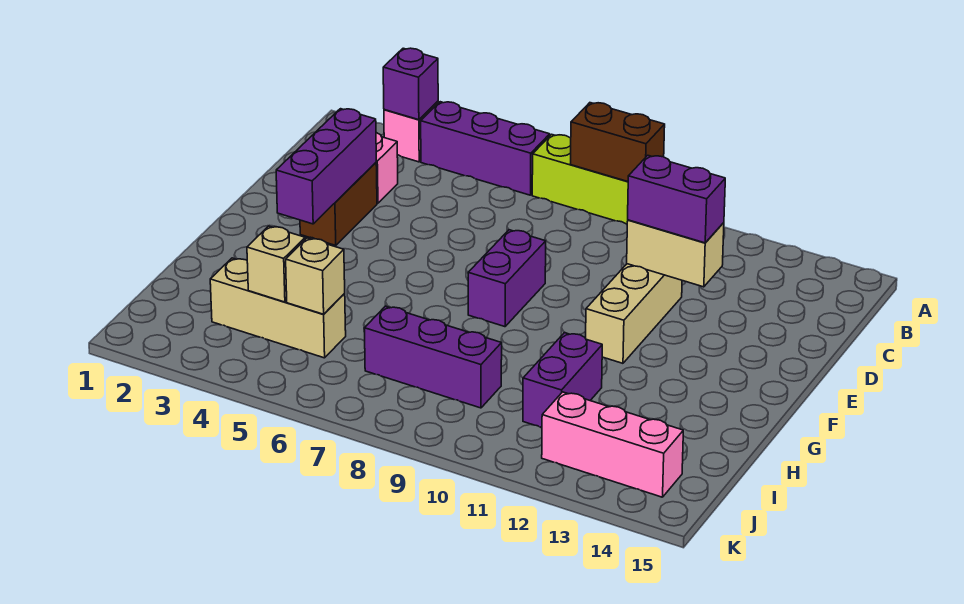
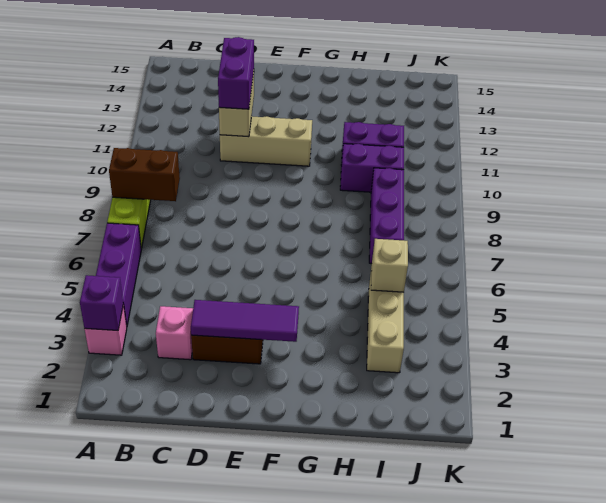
brown 1x2 brick [571,103,665,182] -> brown 1x2 brick turned to [109,148,180,201]
purple 1x3 brick [276,109,376,224] -> purple 1x3 tile [191,300,299,342]
purple 1x2 brick [468,230,546,327] -> purple 1x2 brick moved to [340,144,404,192]
tan 1x1 brick [247,226,305,302] -> none
pink 1x3 brick [542,392,683,497] -> none

